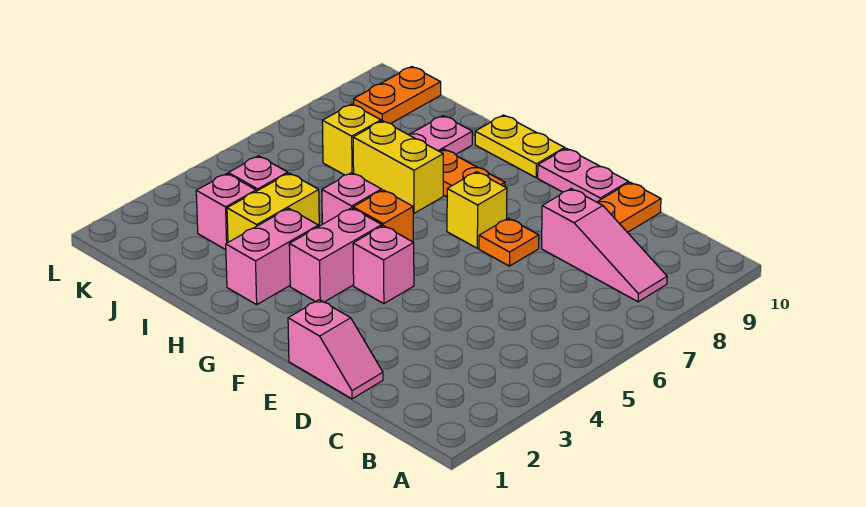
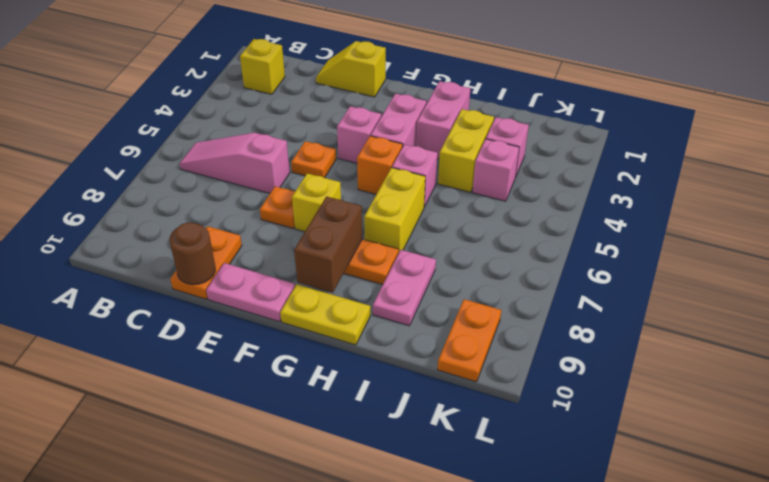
pink 1x3 slope [542,189,667,302] -> pink 1x3 slope moved to [179,133,290,193]
pink 1x2 slope [288,300,383,399] -> yellow 1x2 slope [316,41,386,97]
none -> brown 1x1 round brick [170,223,215,285]
none -> orange 1x1 plate [291,141,336,178]
none -> brown 1x2 brick [294,197,362,293]
yellow 1x2 brick [353,121,443,213] -> yellow 1x2 brick turned to [364,168,425,251]
yellow 1x1 brick [322,104,381,175] -> yellow 1x1 brick moved to [240,39,285,94]

